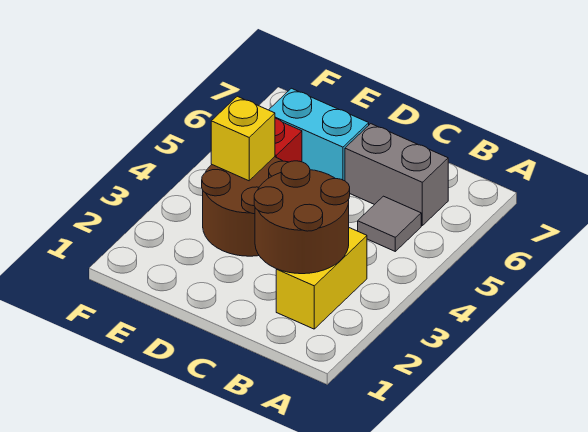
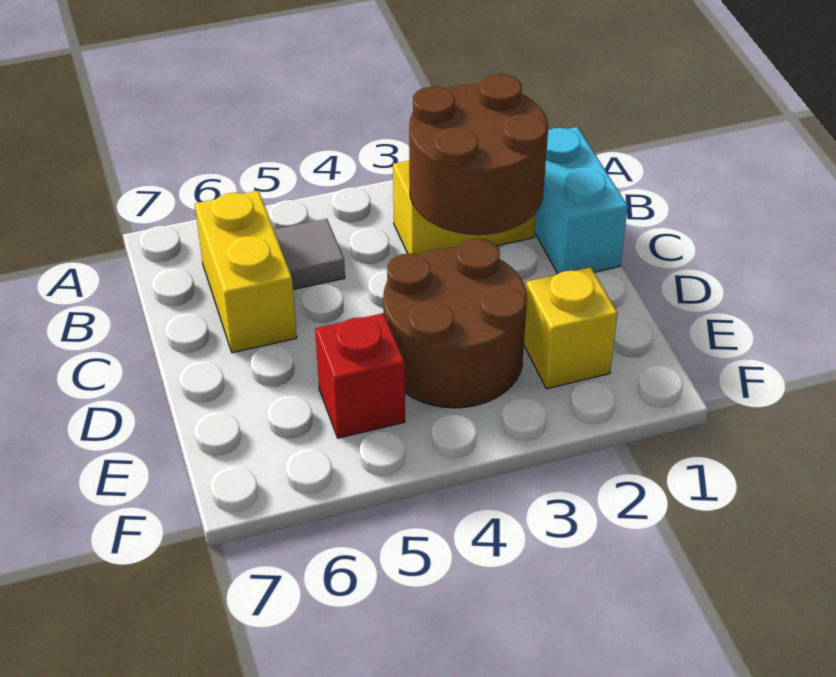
grey 1x2 brick [345,124,448,225] -> yellow 1x2 brick [195,191,297,353]
cyan 1x2 brick [269,88,369,181] -> cyan 1x2 brick moved to [535,127,628,274]
yellow 1x1 brick [211,96,275,181] -> yellow 1x1 brick moved to [524,267,618,389]

